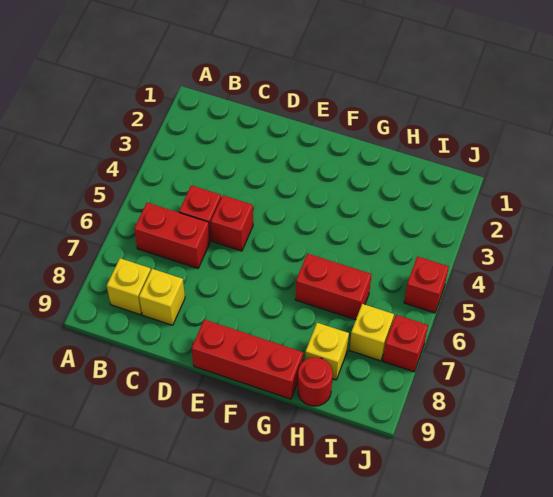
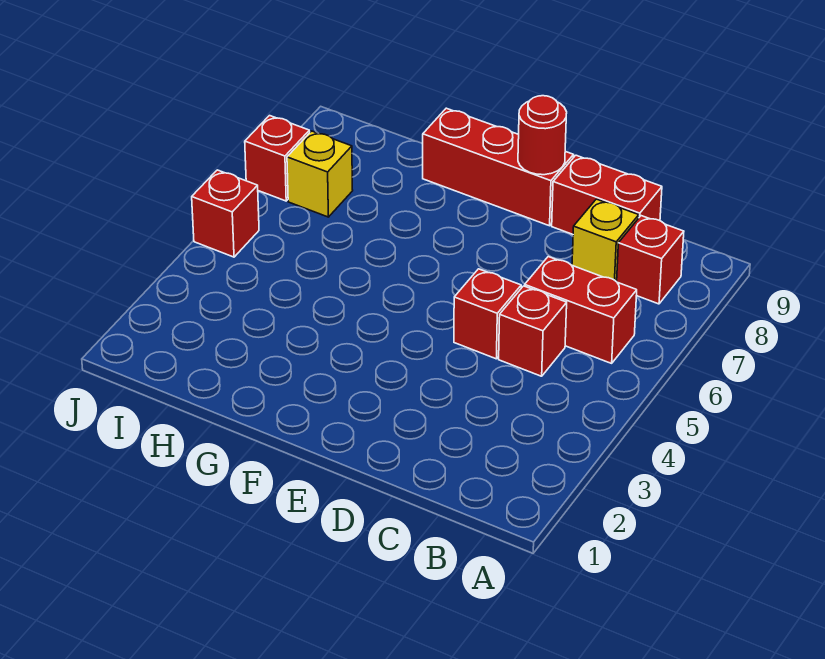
yellow 1x1 brick [107,258,151,315] -> red 1x1 brick [617,216,684,304]
red 1x2 brick [296,254,372,320] -> red 1x2 brick moved to [552,155,662,234]
yellow 1x1 brick [305,323,349,380] -> none
red 1x1 round brick [298,357,333,406] -> red 1x1 round brick moved to [518,96,567,175]

